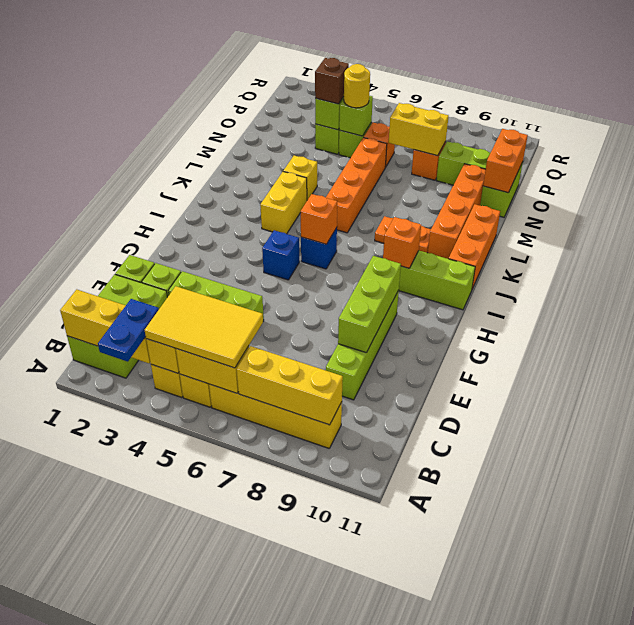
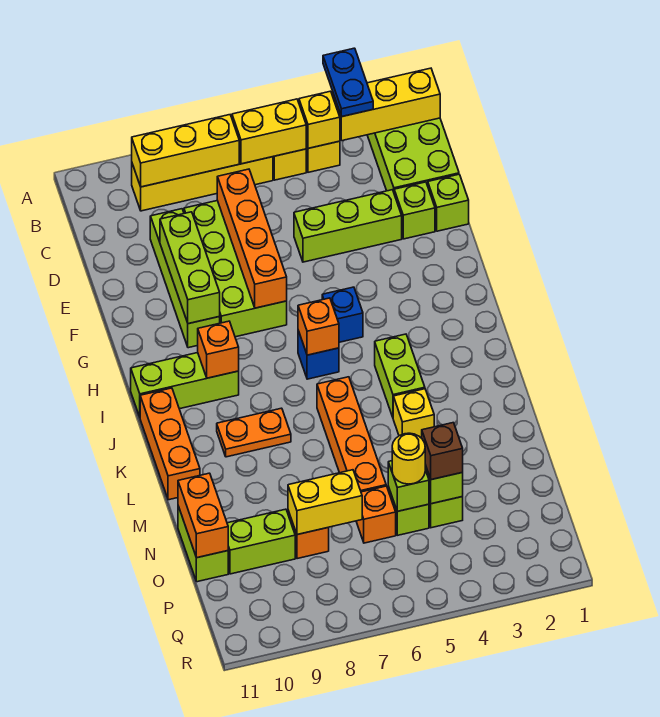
yellow 2x3 tile [145,286,263,368] -> none
none -> lime 2x4 brick [184,201,287,337]
yellow 1x2 brick [260,172,307,234] -> lime 1x2 brick [375,334,425,417]
orange 1x4 brick [428,164,486,259] -> orange 1x4 brick moved to [217,169,287,308]

